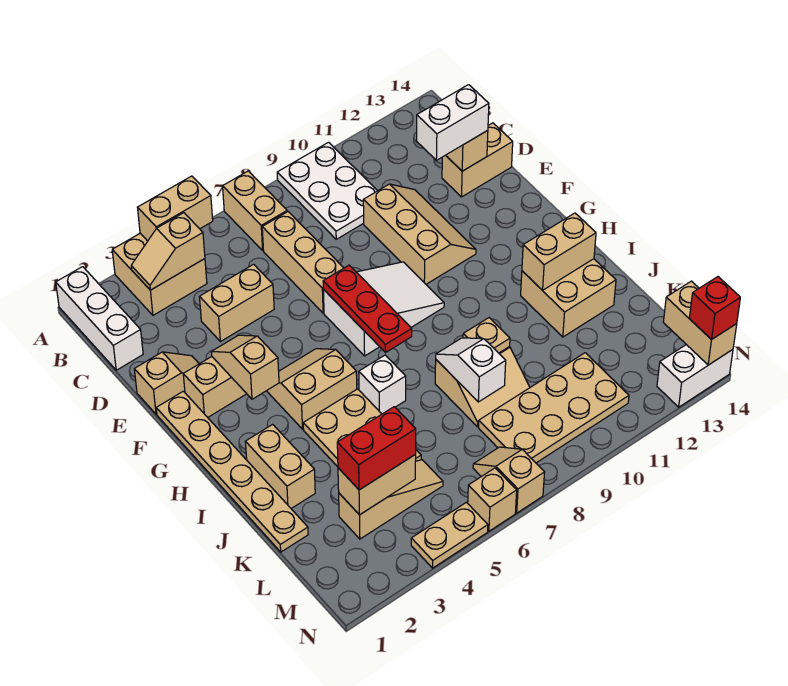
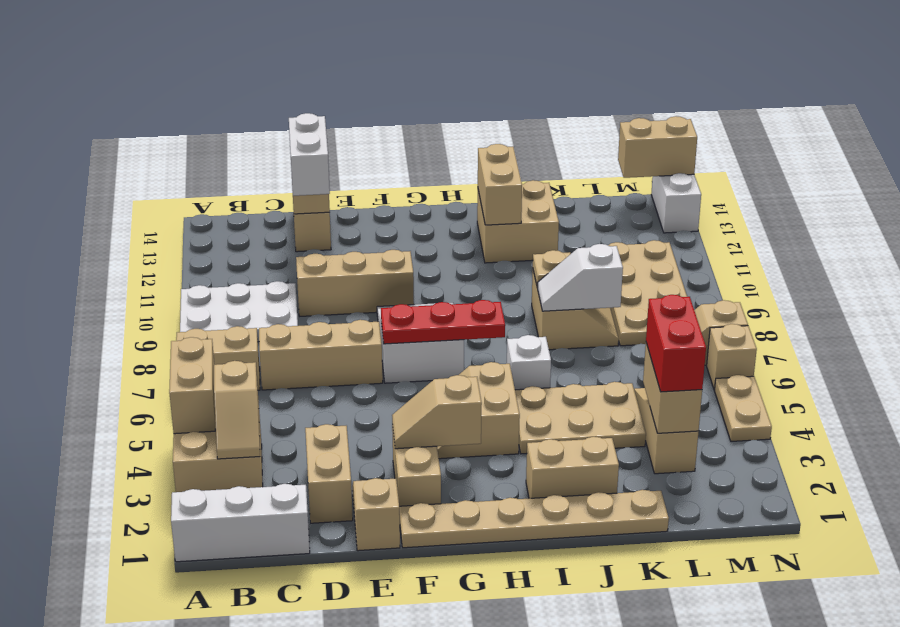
tan 1x2 brick [200,264,274,342] -> tan 1x2 brick moved to [305,424,353,523]
red 1x1 brick [689,277,740,340] -> none

